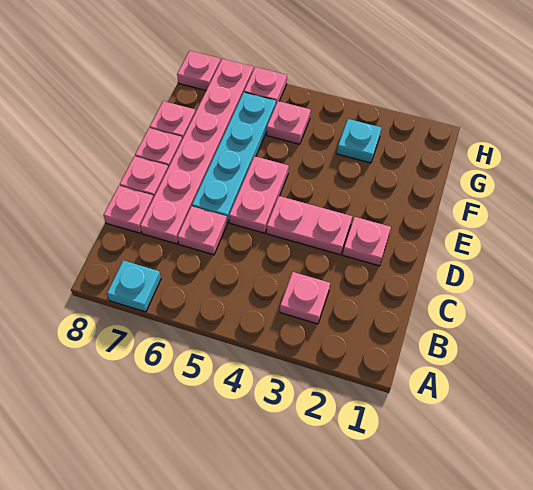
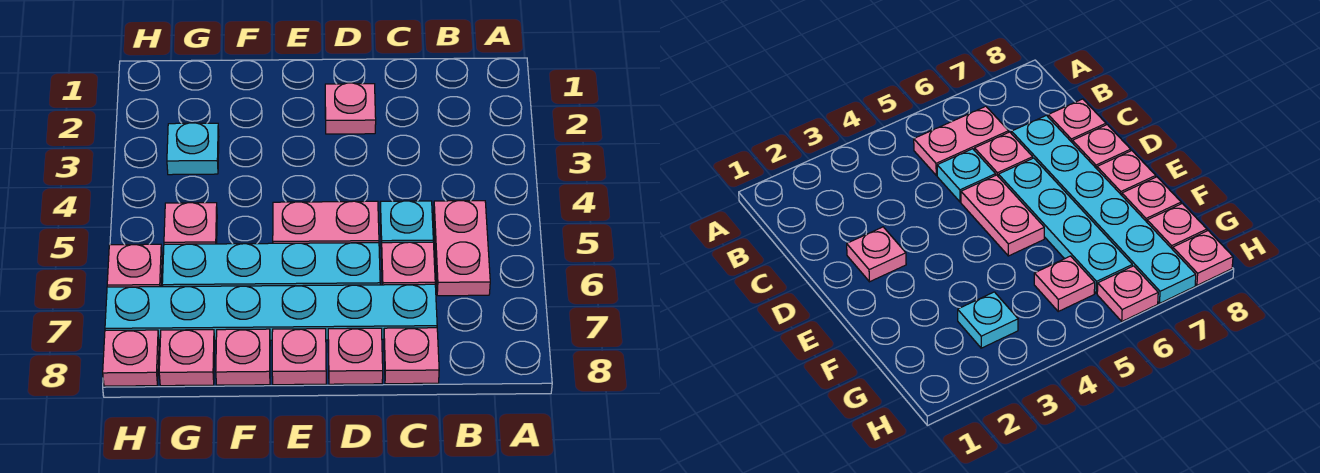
cyan 1x1 plate [107,261,161,312] -> cyan 1x1 plate moved to [380,201,433,250]
pink 1x1 plate [280,272,330,324] -> pink 1x1 plate moved to [159,330,215,386]
pink 1x6 plate [140,59,254,244] -> cyan 1x6 plate [105,284,437,341]
pink 1x2 plate [267,196,352,255] -> pink 1x2 plate moved to [434,201,490,296]

